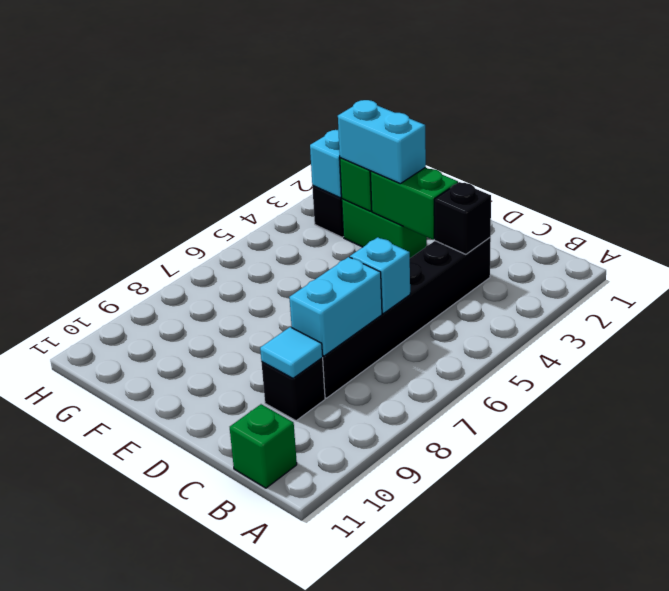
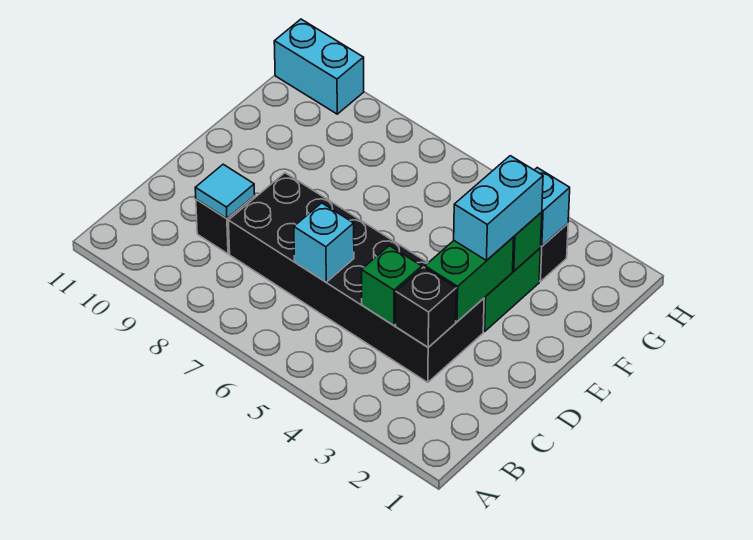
green 1x1 brick [230,404,297,488] -> green 1x1 brick moved to [362,246,422,325]
black 1x6 brick [322,238,491,398] -> black 2x6 brick [228,173,484,382]
cyan 1x2 brick [289,257,382,356] -> cyan 1x2 brick moved to [274,19,364,114]

